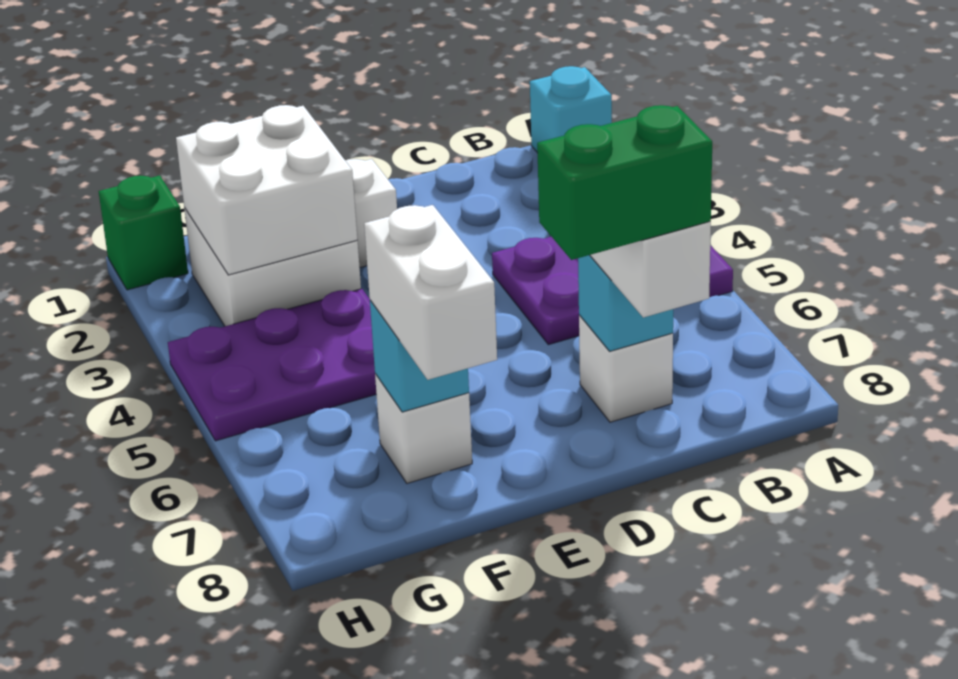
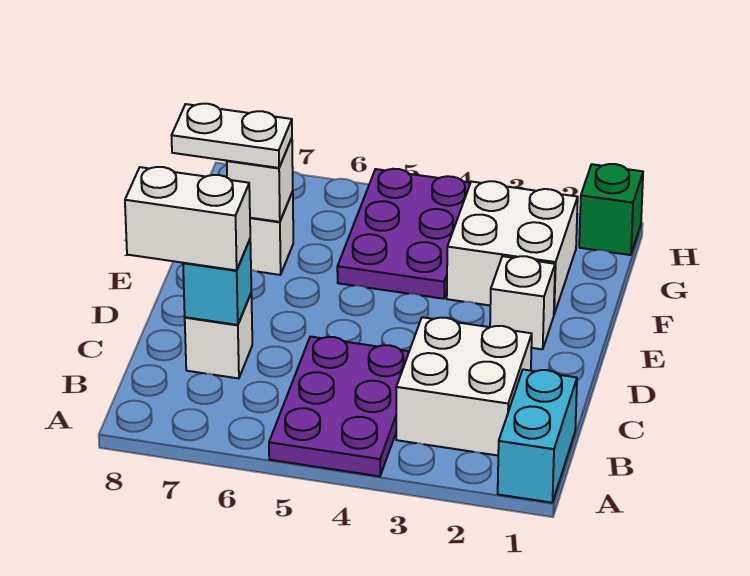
cyan 1x1 brick [530,66,612,153] -> cyan 1x2 brick [498,370,577,503]
green 1x2 brick [537,105,712,260] -> none
white 2x2 brick [176,105,357,275] -> white 2x2 brick moved to [396,317,532,455]
cyan 1x1 brick [370,300,469,412] -> white 1x1 brick [227,138,293,222]
white 1x2 brick [364,205,497,380] -> white 1x2 plate [172,104,292,168]

